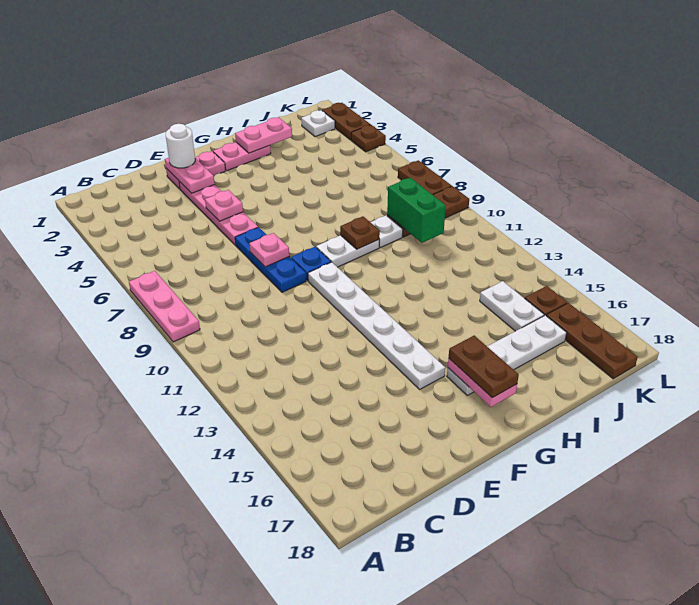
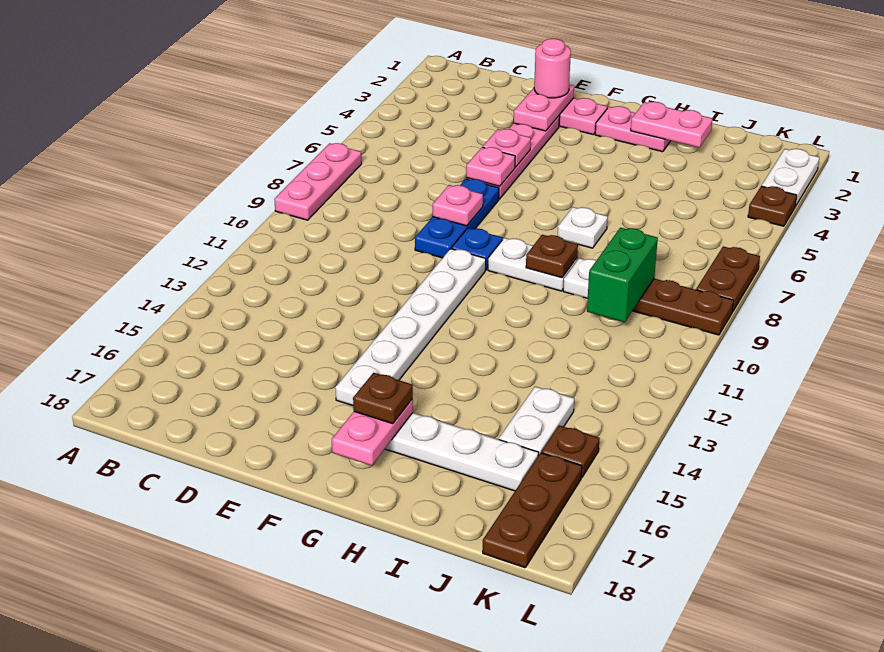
white 1x1 round brick [166,124,195,168] -> pink 1x1 round brick [534,39,571,98]
none -> pink 1x1 plate [466,147,515,186]
brown 1x2 plate [449,335,519,398] -> brown 1x1 plate [353,373,413,424]
white 1x1 plate [301,110,335,137] -> white 1x1 plate moved to [558,207,608,248]
brown 1x2 plate [322,103,370,140] -> white 1x2 plate [762,149,819,206]

